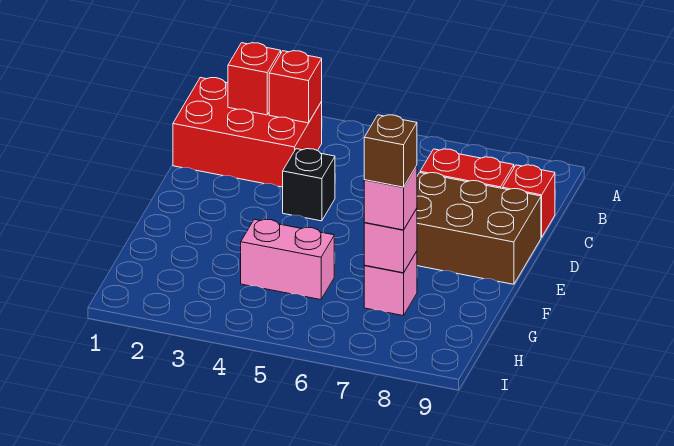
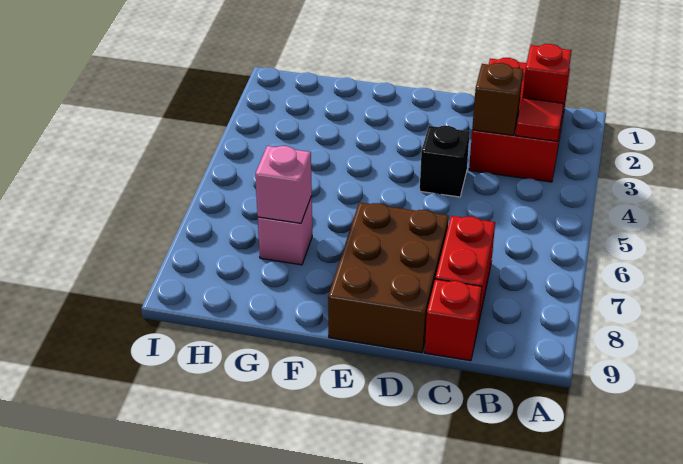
red 1x1 brick [269,51,322,123] -> red 1x1 tile [516,98,564,141]
pink 1x2 brick [241,219,334,300] -> none
pink 1x1 brick [364,166,417,230] -> none
brown 1x1 brick [364,115,417,187] -> brown 1x1 brick moved to [472,63,523,135]

